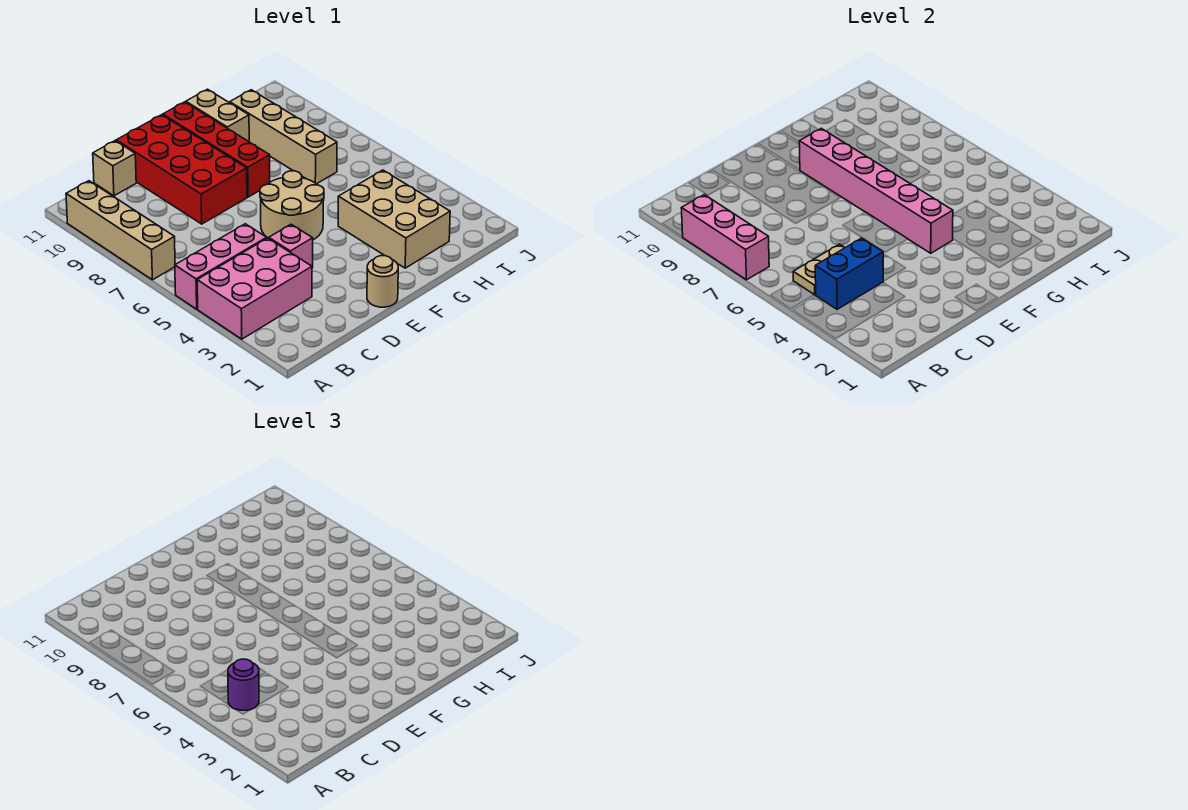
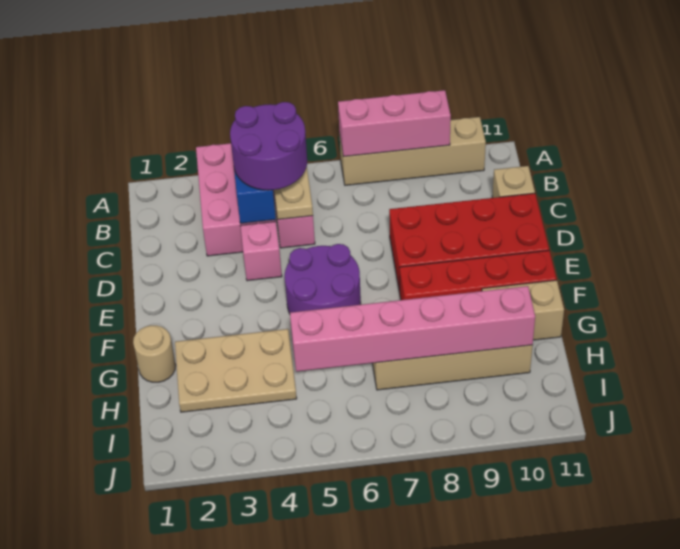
purple 1x1 round brick [228,659,259,711] -> purple 2x2 round brick [230,102,307,190]
tan 1x1 round brick [367,256,398,307] -> tan 1x1 round brick moved to [133,325,176,382]
tan 2x2 round brick [260,171,324,240] -> purple 2x2 round brick [285,244,361,314]
pink 1x6 brick [799,128,953,253] -> pink 1x6 brick moved to [290,286,535,372]
tan 2x3 brick [338,170,450,268] -> tan 2x3 plate [175,329,297,412]

